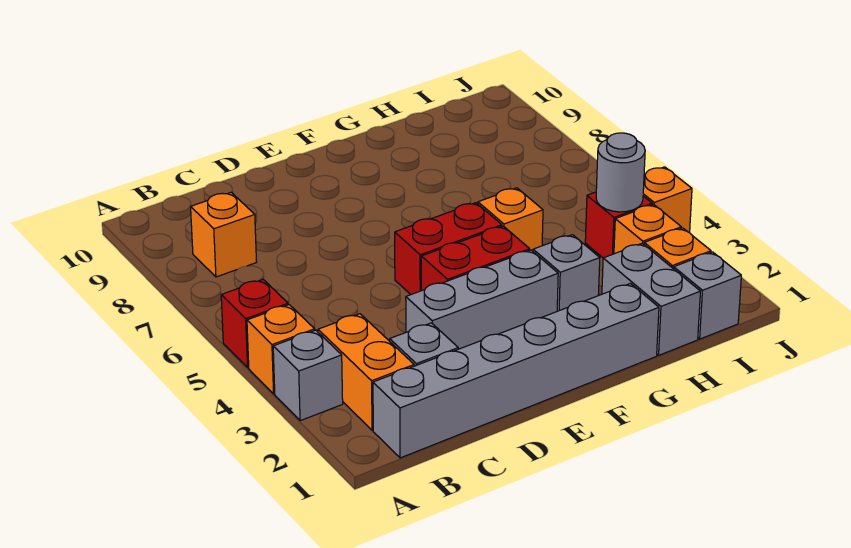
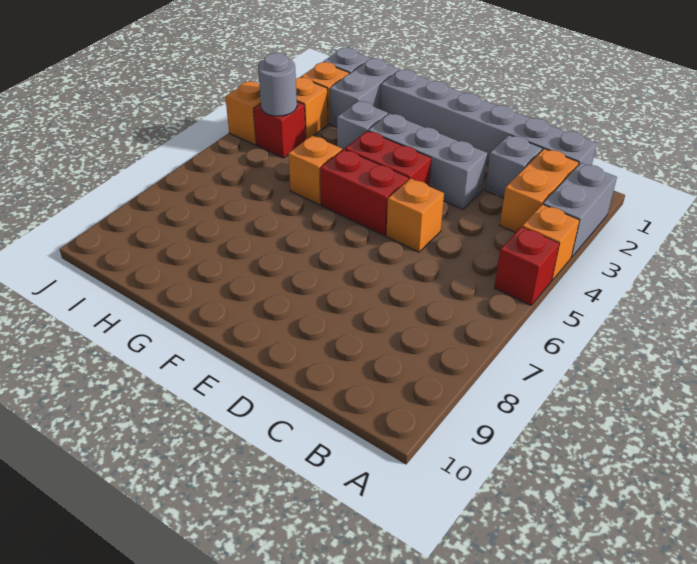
grey 1x1 brick [273,330,343,421] -> grey 1x2 brick [543,163,617,257]
orange 1x1 brick [191,193,256,277] -> orange 1x1 brick moved to [386,178,444,252]

